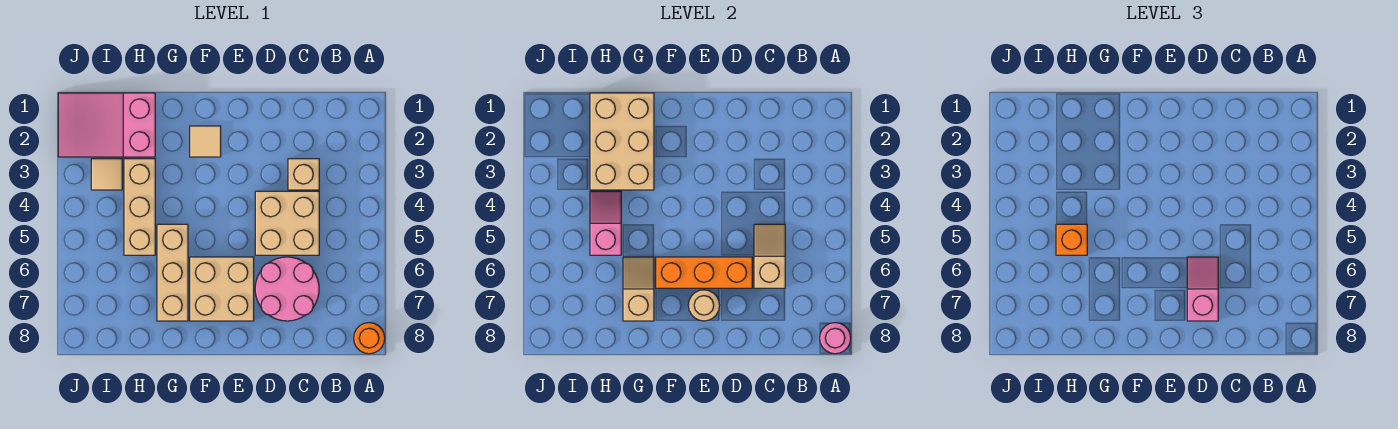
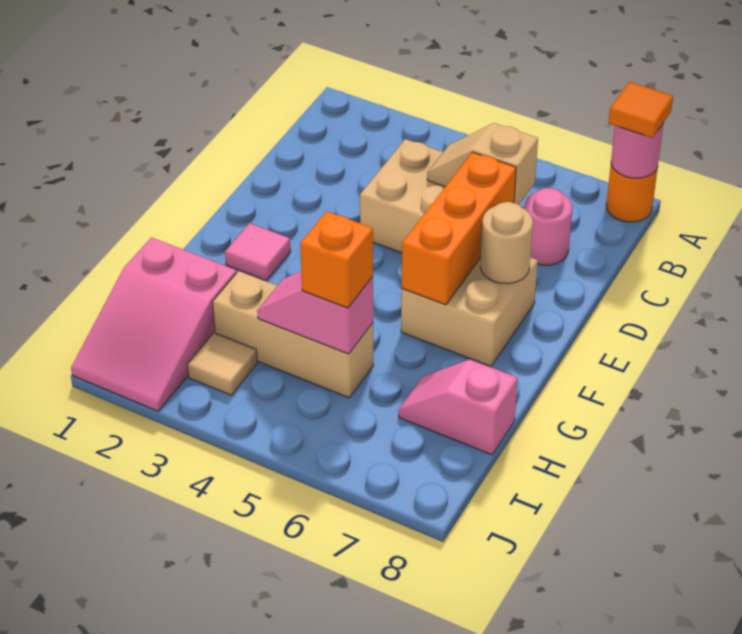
none -> orange 1x1 tile [609,82,673,138]
tan 1x1 brick [288,159,319,190] -> none
pink 2x2 round brick [255,257,319,321] -> pink 1x1 round brick [524,188,572,265]
pink 1x2 slope [1187,257,1218,321] -> pink 1x2 slope moved to [399,359,518,455]
tan 1x1 tile [190,126,221,157] -> pink 1x1 tile [225,223,290,281]
tan 2x3 brick [590,93,654,190] -> none
tan 1x3 brick [157,224,188,321] -> none
tan 1x2 slope [623,257,654,321] -> none

